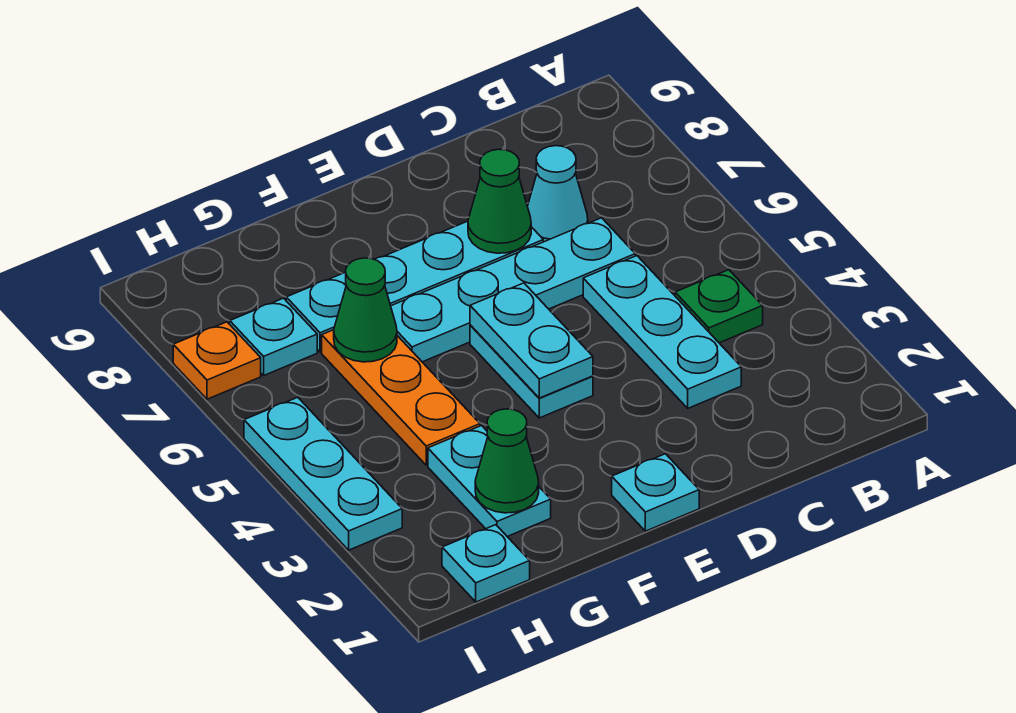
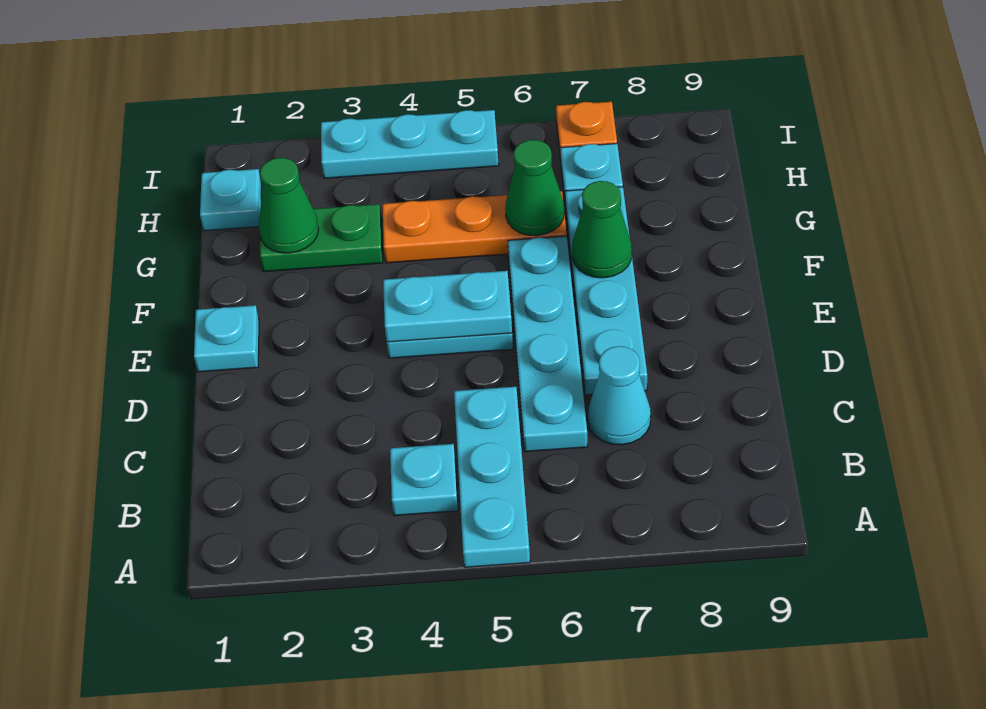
green 1x1 plate [675,270,763,343] -> cyan 1x1 plate [390,444,458,516]
cyan 1x3 plate [583,256,741,408] -> cyan 1x3 plate turned to [454,387,530,567]
green 1x1 cone [468,149,531,253] -> green 1x1 cone moved to [572,181,632,278]
cyan 1x2 plate [428,426,551,536] -> green 1x2 plate [260,204,383,272]

